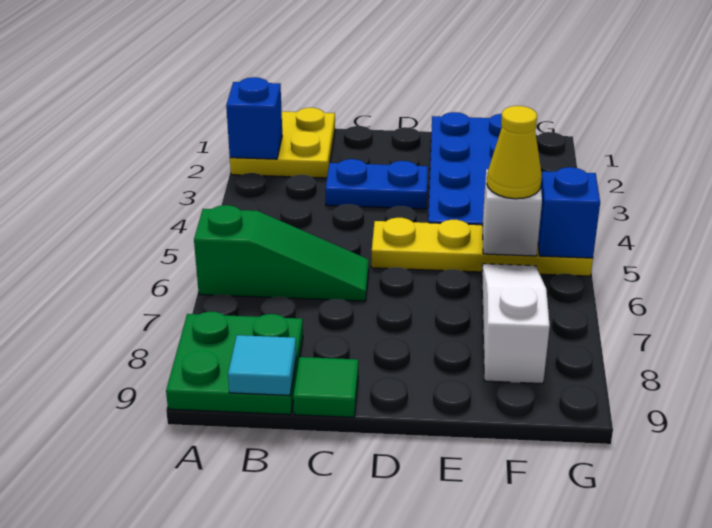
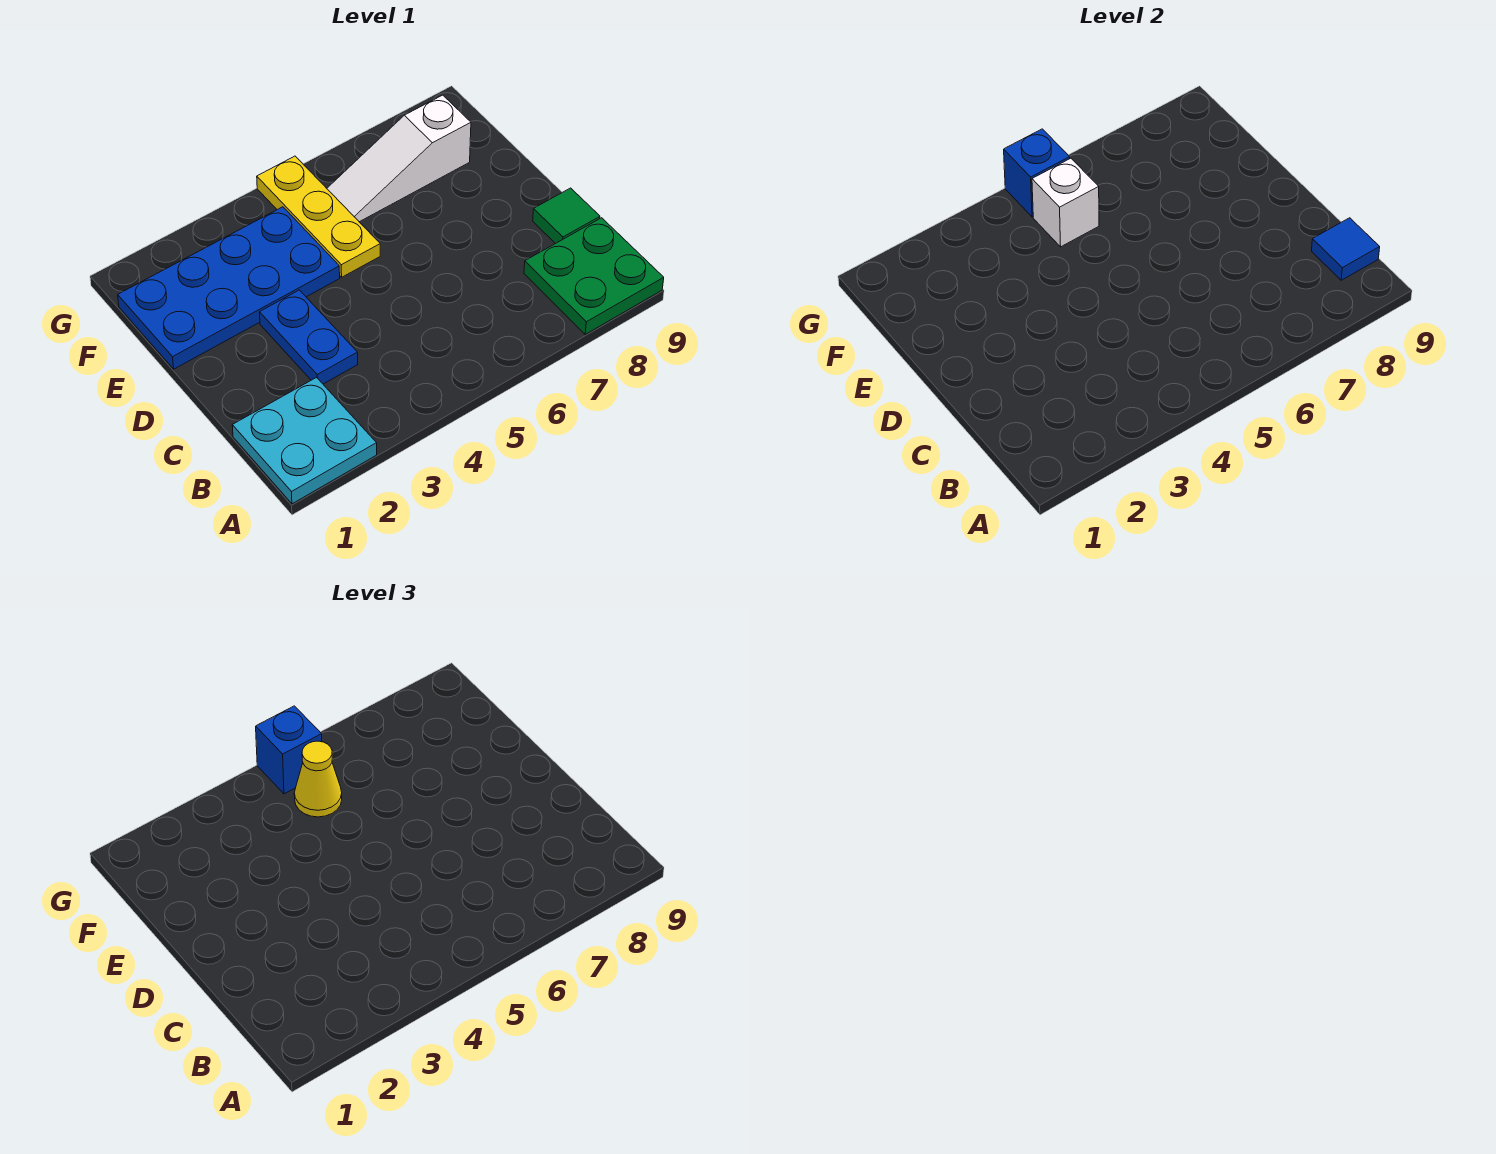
yellow 2x2 plate [230,108,335,178] -> cyan 2x2 plate [232,378,377,504]
blue 1x1 brick [226,77,282,159] -> blue 1x1 brick moved to [256,706,322,794]
green 1x3 slope [194,205,369,301] -> none
cyan 1x1 tile [228,335,296,396] -> blue 1x1 tile [1312,218,1380,280]
yellow 1x4 plate [371,218,593,276] -> yellow 1x3 plate [257,156,380,277]

